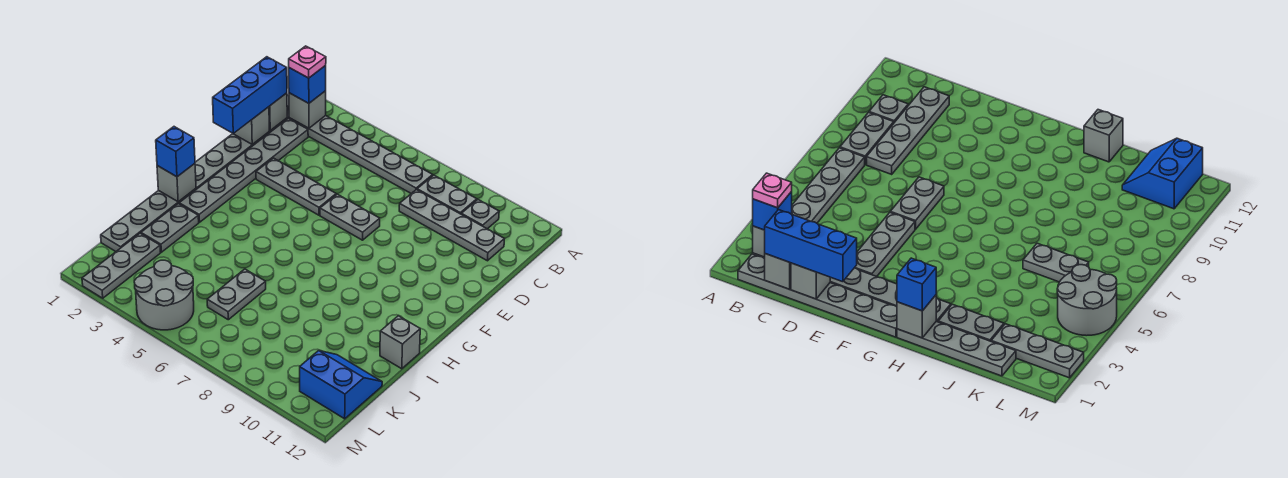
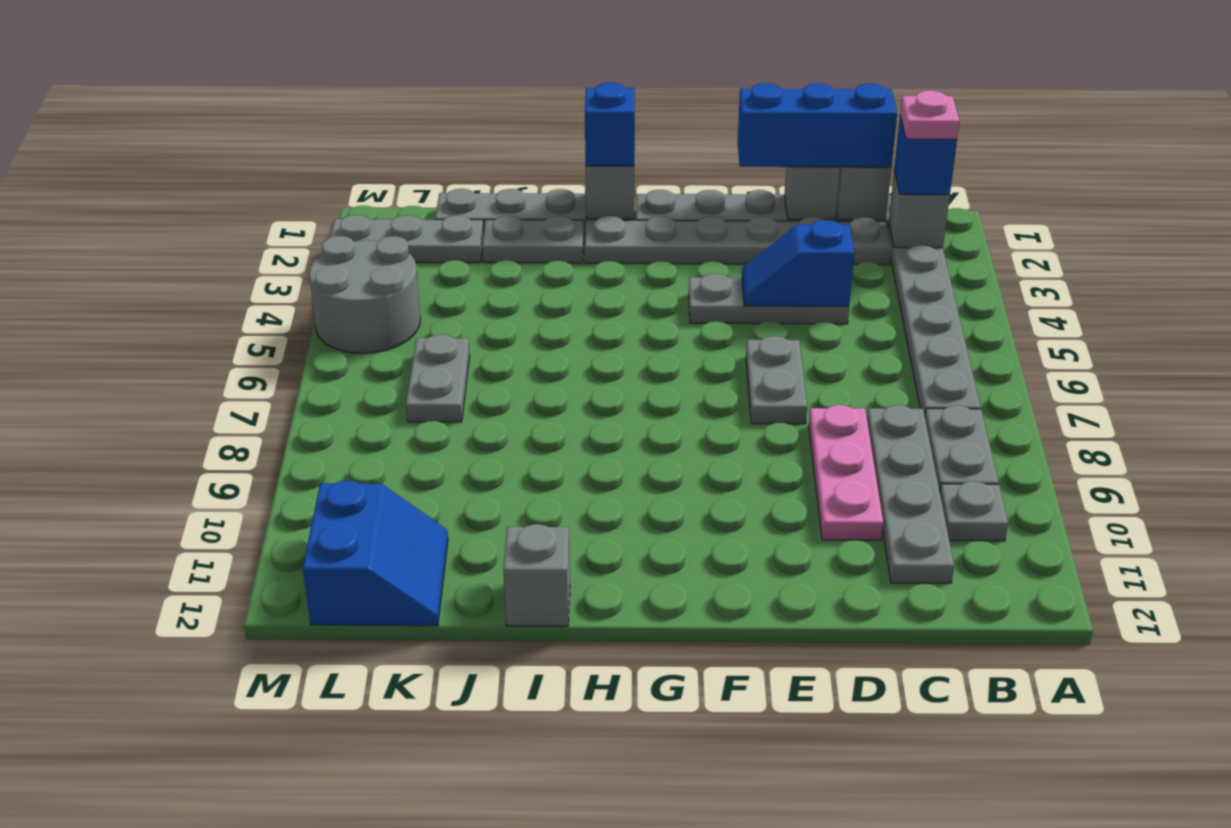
none -> blue 1x2 slope [742,220,854,306]
none -> pink 1x3 plate [809,405,883,540]
grey 1x3 plate [256,158,336,215] -> grey 1x3 plate turned to [689,274,849,324]
grey 1x2 plate [207,269,266,320] -> grey 1x2 plate turned to [406,335,470,422]

